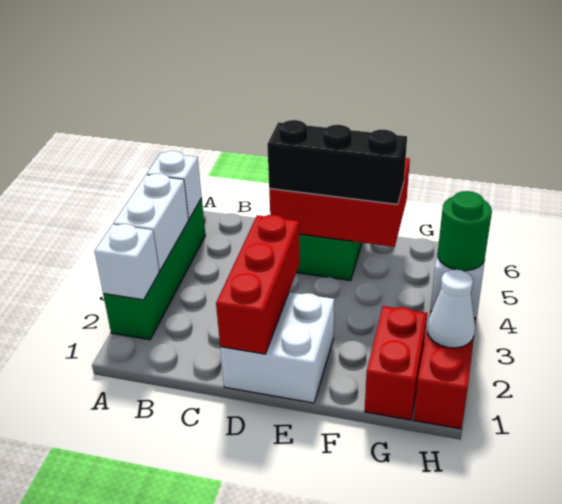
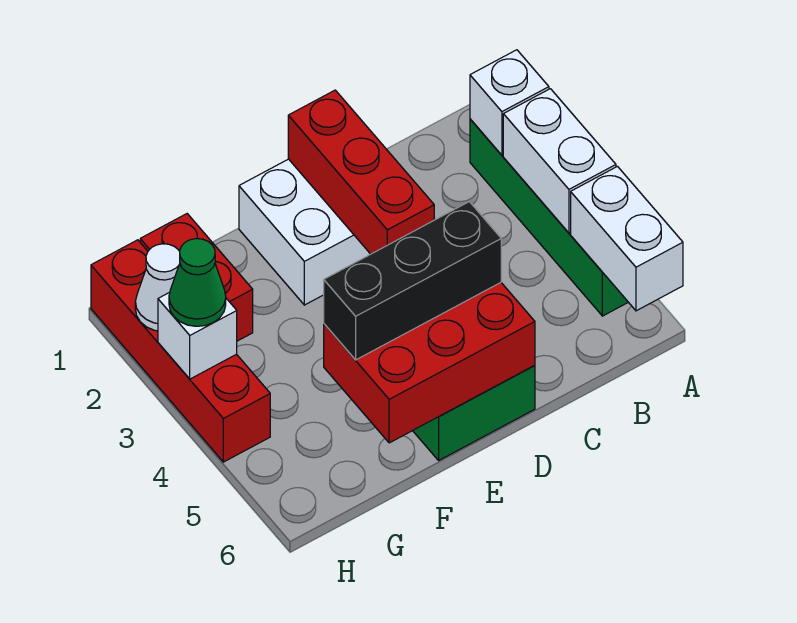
white 1x1 brick [147,151,202,219] -> white 1x2 brick [571,166,683,311]
green 1x1 round brick [438,191,492,271] -> green 1x1 cone [169,239,226,326]

